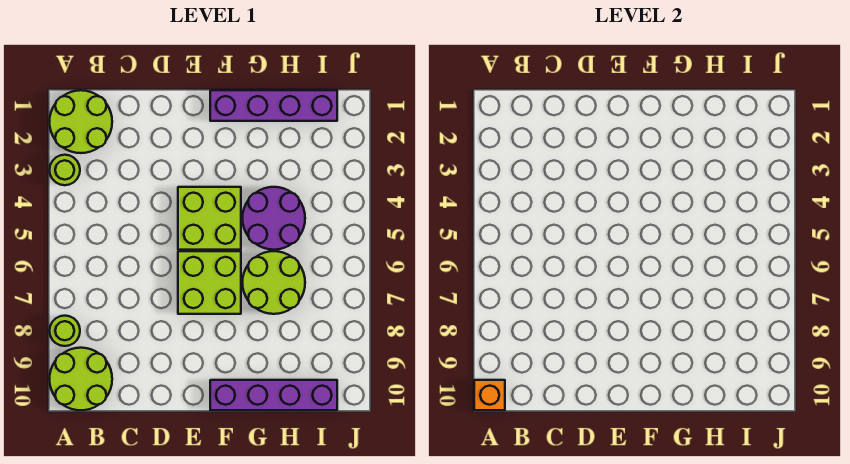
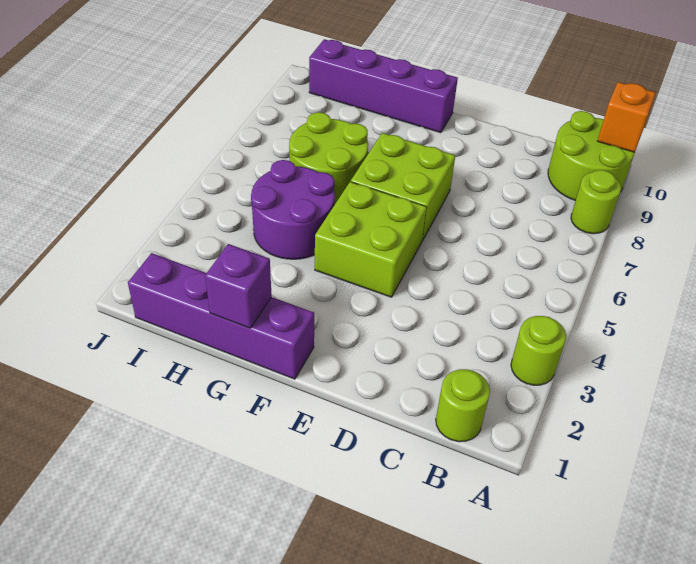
lime 2x2 round brick [50,90,112,153] -> lime 1x1 round brick [436,369,490,442]
none -> purple 1x1 brick [205,244,272,328]

